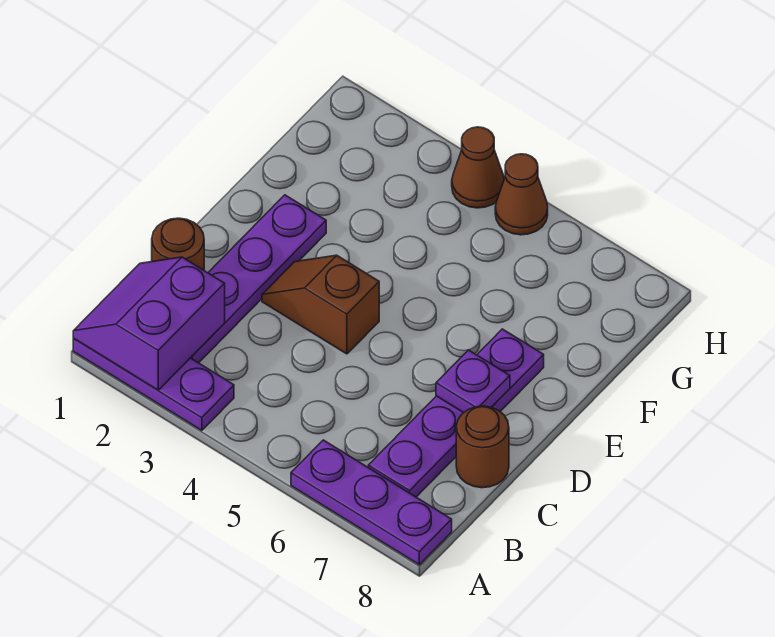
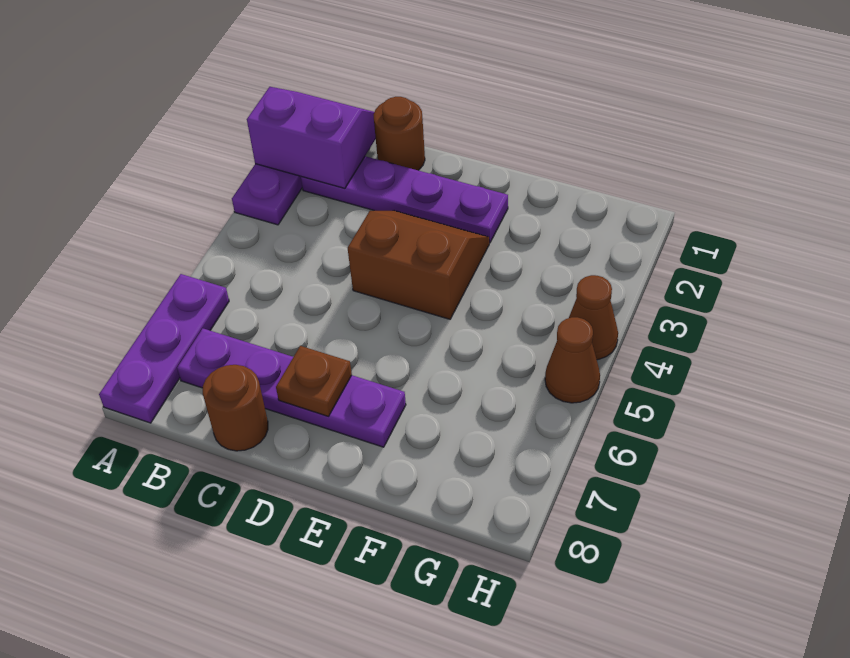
brown 1x2 slope [262,255,379,354] -> brown 2x2 slope [348,210,489,319]
purple 1x1 plate [436,350,510,413] -> brown 1x1 plate [276,346,352,416]

